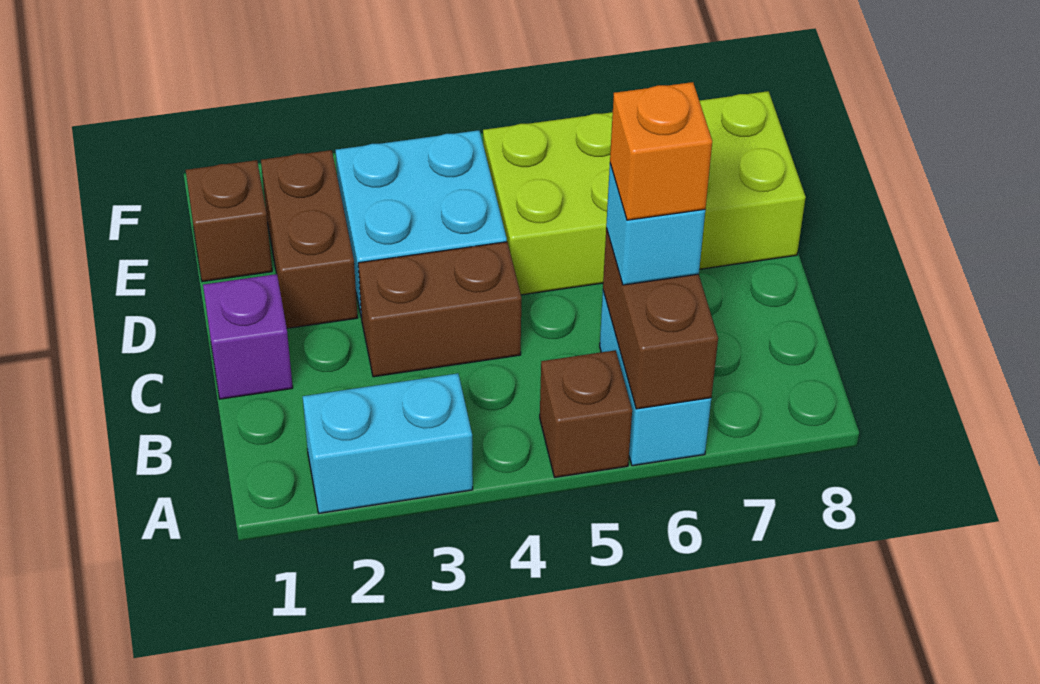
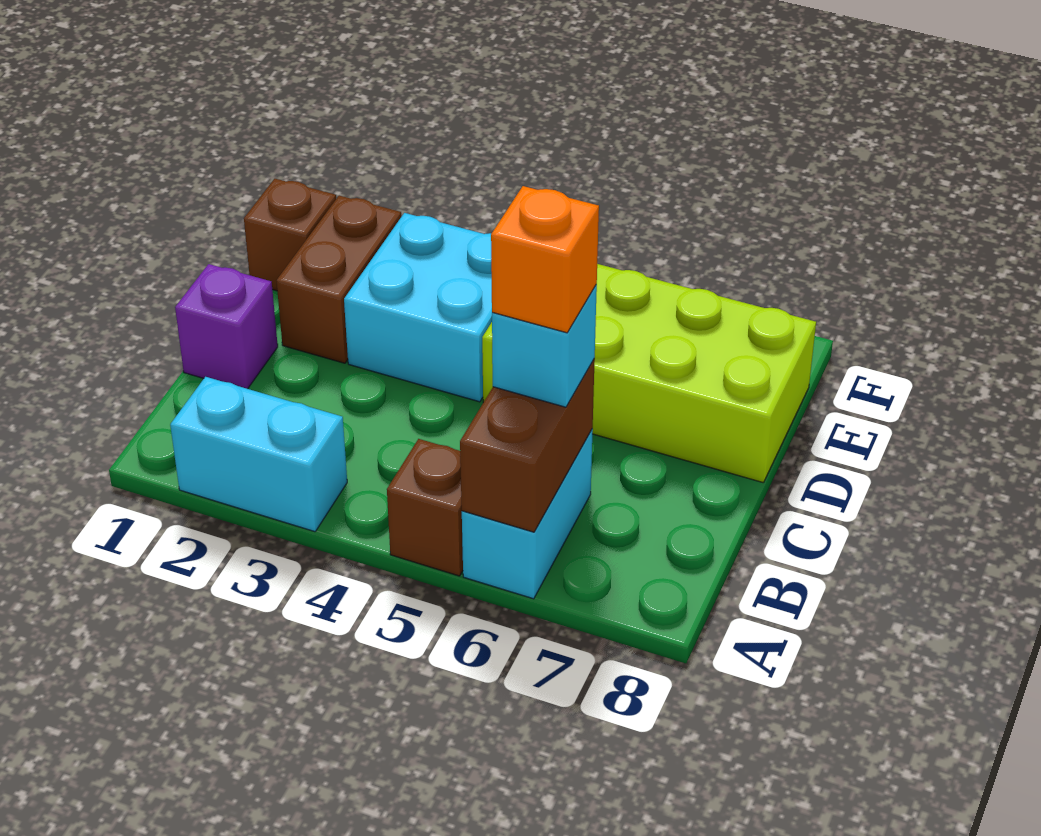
brown 1x2 brick [358,242,521,377] -> none

